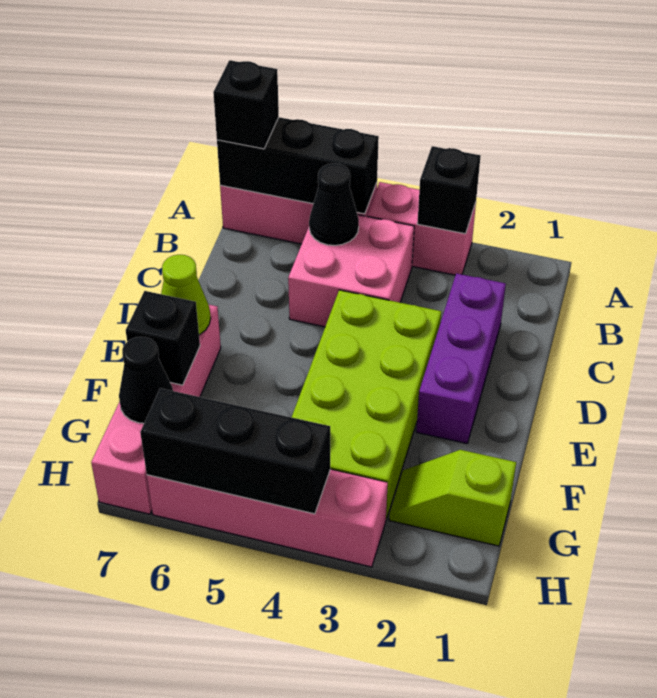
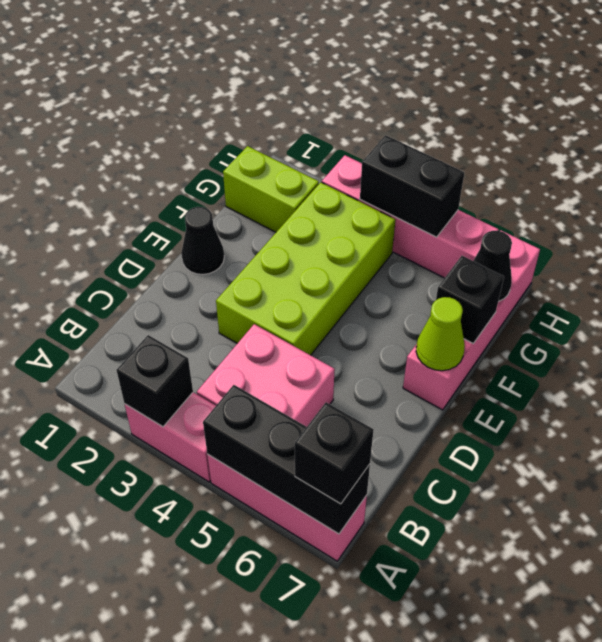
black 1x1 cone [309,164,359,245] -> black 1x1 cone moved to [181,207,224,274]
purple 1x3 brick [416,273,506,444] -> none
lime 1x2 slope [389,450,516,546] -> lime 1x2 brick [223,146,319,232]
black 1x3 brick [140,388,330,514] -> black 1x2 brick [360,135,465,237]

